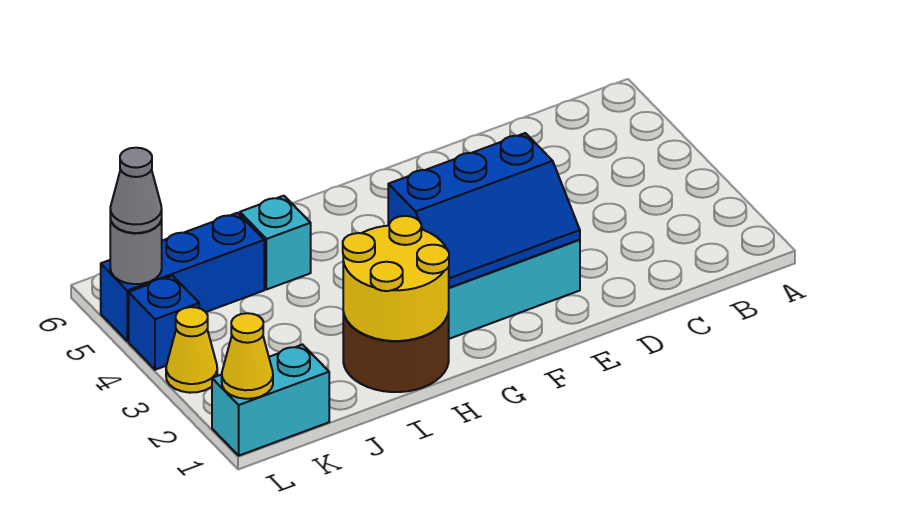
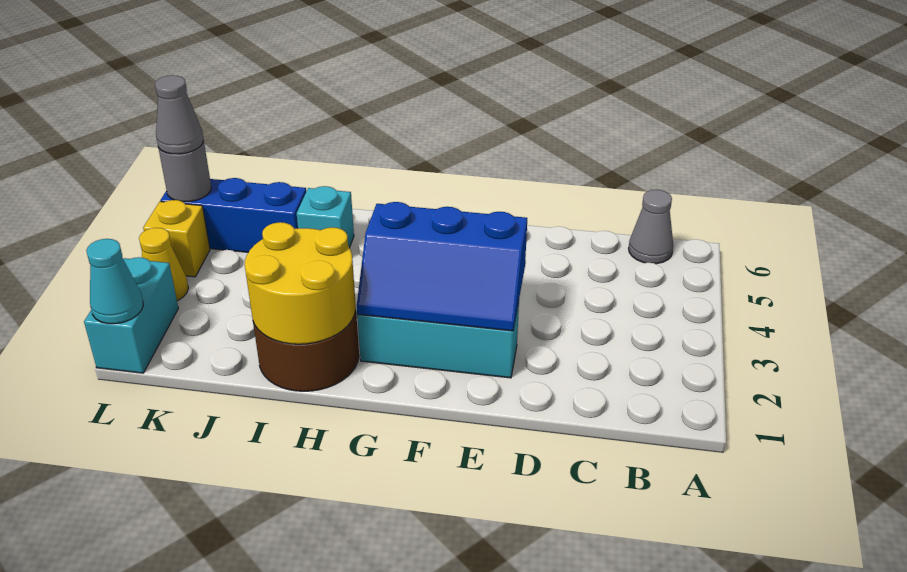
none -> grey 1x1 cone [629,190,673,264]
cyan 1x2 brick [212,345,329,456] -> cyan 1x2 brick turned to [84,257,178,373]
yellow 1x1 cone [222,313,273,399] -> cyan 1x1 cone [86,239,143,324]
blue 1x1 brick [129,276,199,370] -> yellow 1x1 brick [143,200,210,277]

